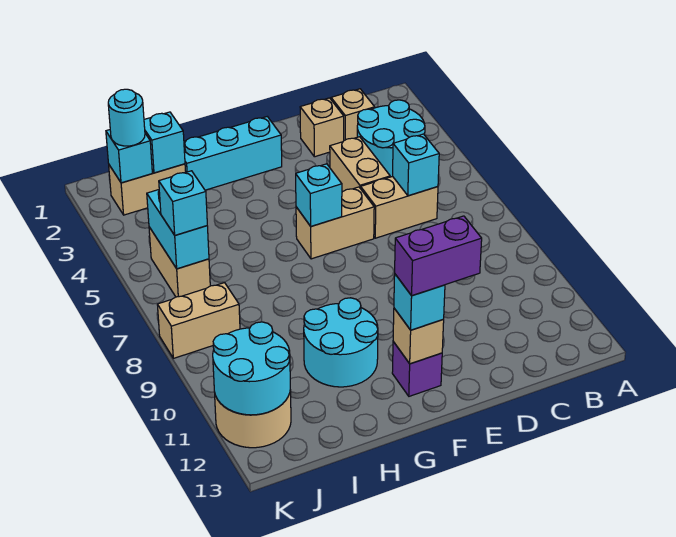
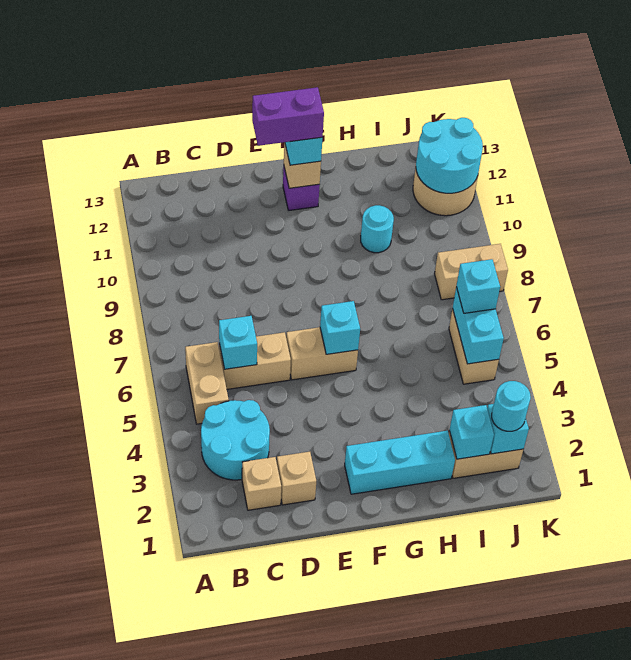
tan 1x2 brick [330,137,390,192] -> tan 1x2 brick moved to [185,342,229,424]
cyan 2x2 round brick [304,298,378,387] -> cyan 1x1 round brick [361,205,394,253]

